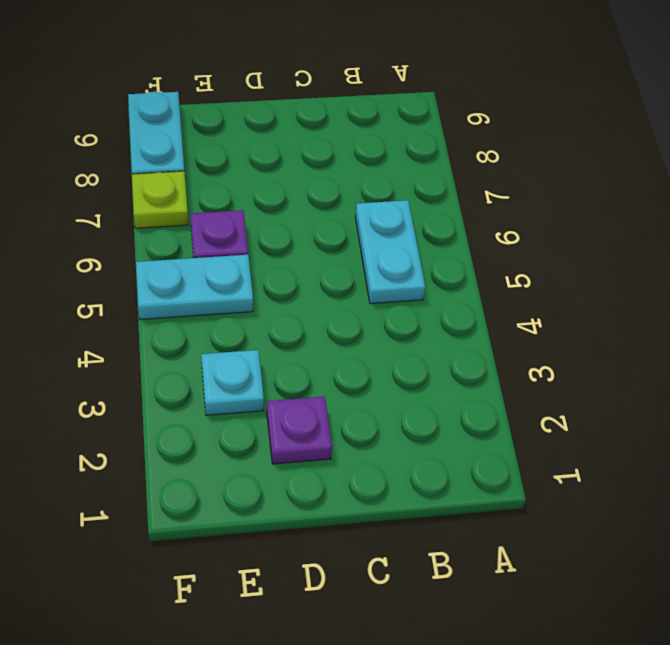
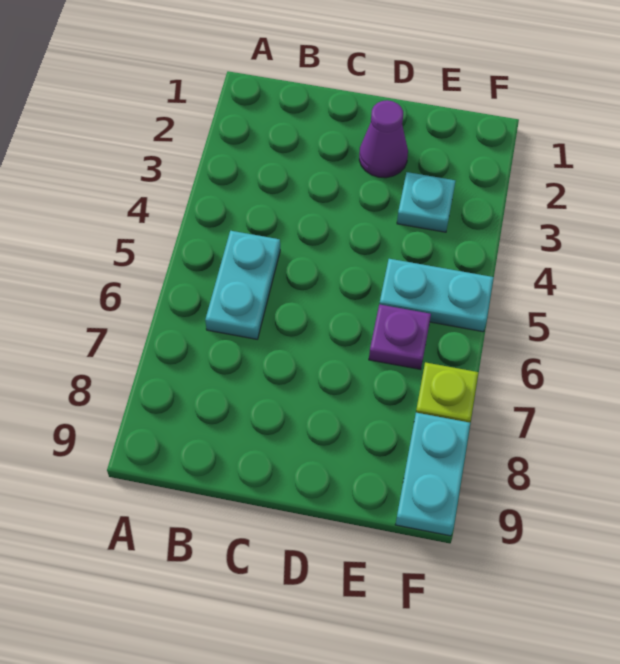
purple 1x1 plate [267,397,332,464] -> purple 1x1 cone [359,100,408,178]

